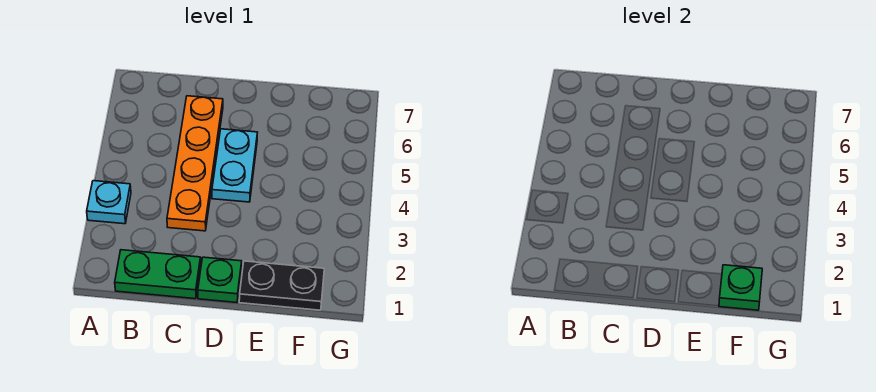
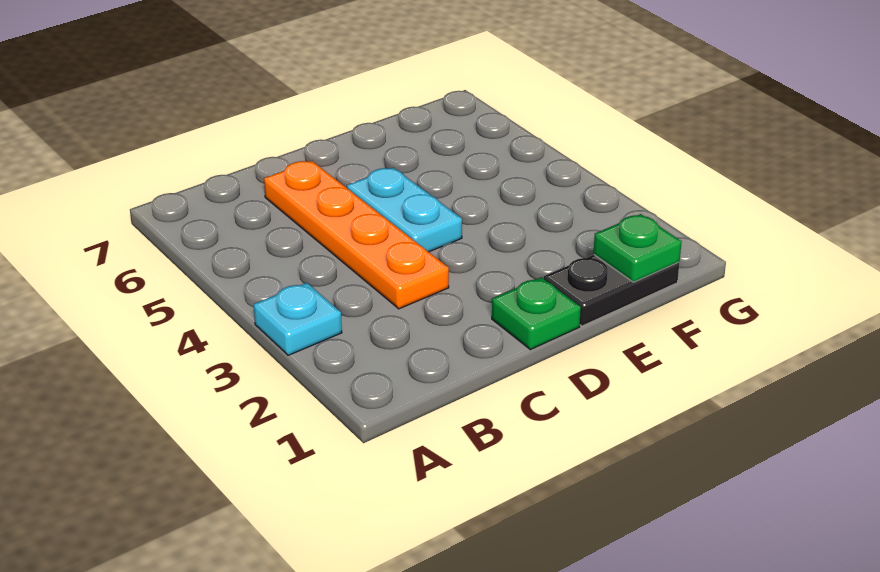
green 1x2 plate [115,250,201,299] -> none

